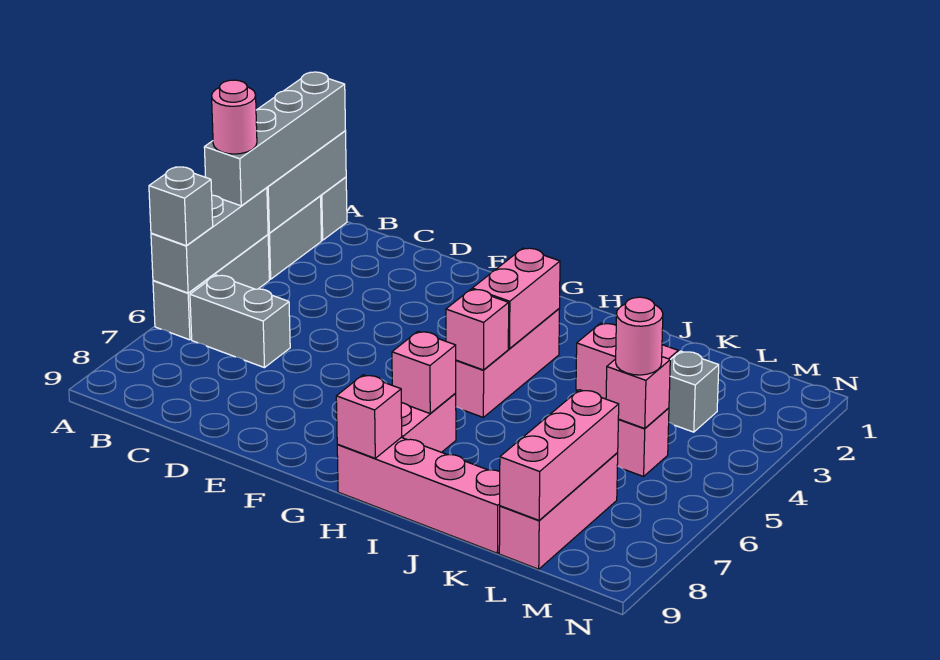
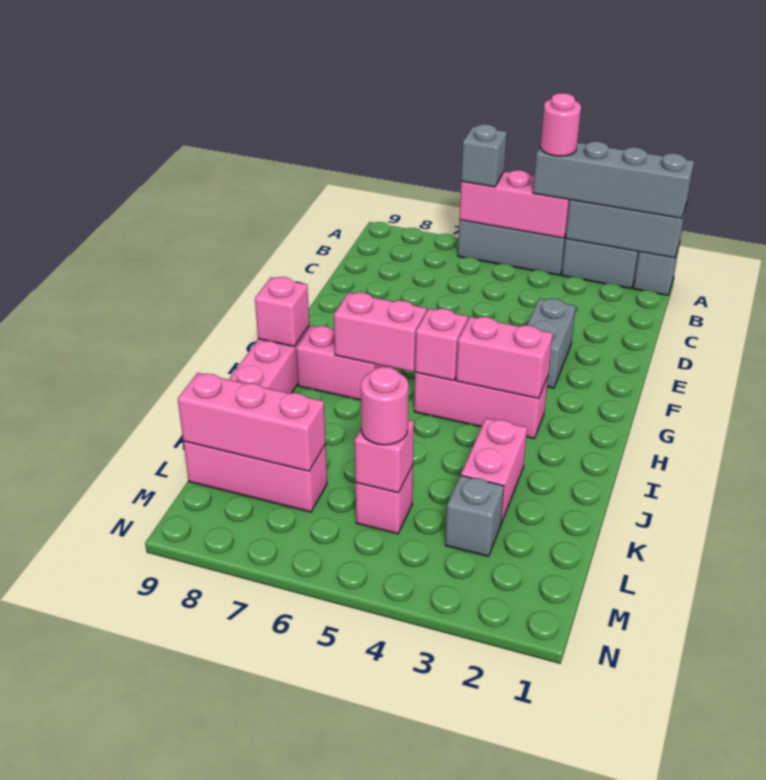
grey 1x3 brick [151,188,268,293] -> pink 1x3 brick [459,170,570,238]
grey 1x2 brick [190,275,290,368] -> grey 1x2 brick moved to [527,299,576,388]
pink 1x1 brick [392,332,456,413] -> pink 1x2 brick [334,292,427,372]

